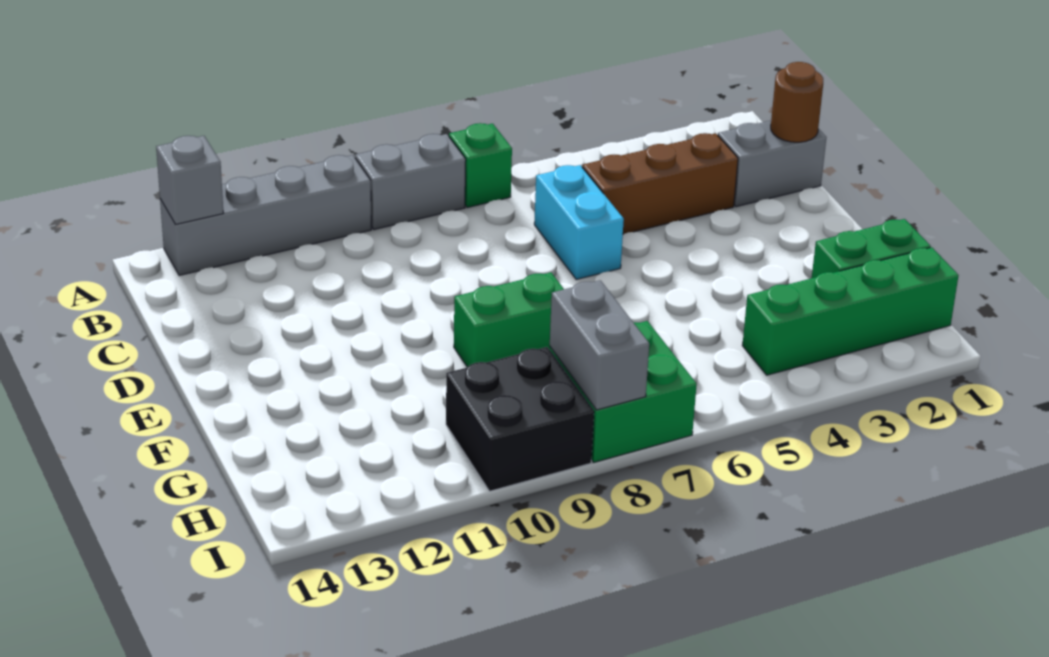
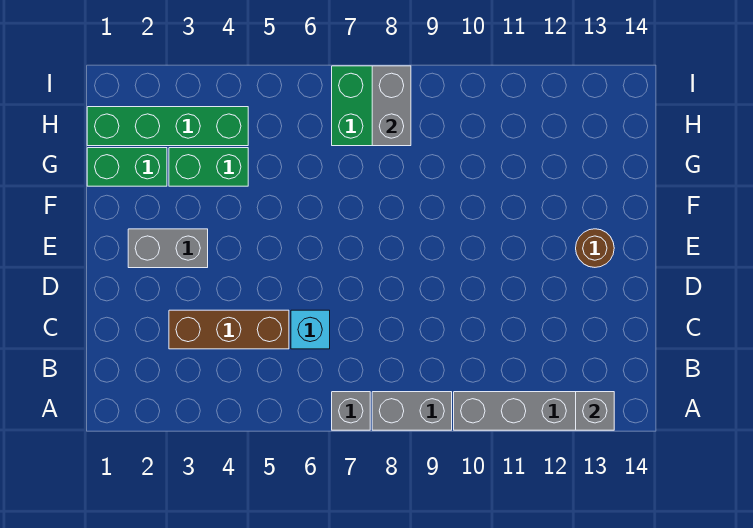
green 1x1 brick [449,123,512,208] -> grey 1x1 brick [332,392,370,430]
grey 1x2 brick [718,121,826,207] -> grey 1x2 brick moved to [128,229,208,268]
brown 1x1 round brick [771,62,823,142] -> brown 1x1 round brick moved to [576,229,614,267]
cyan 1x2 brick [534,165,624,279] -> cyan 1x1 brick [291,310,330,349]
green 1x2 brick [454,273,564,367] -> green 1x2 brick moved to [169,148,248,186]
black 2x2 brick [446,347,594,491] -> none

